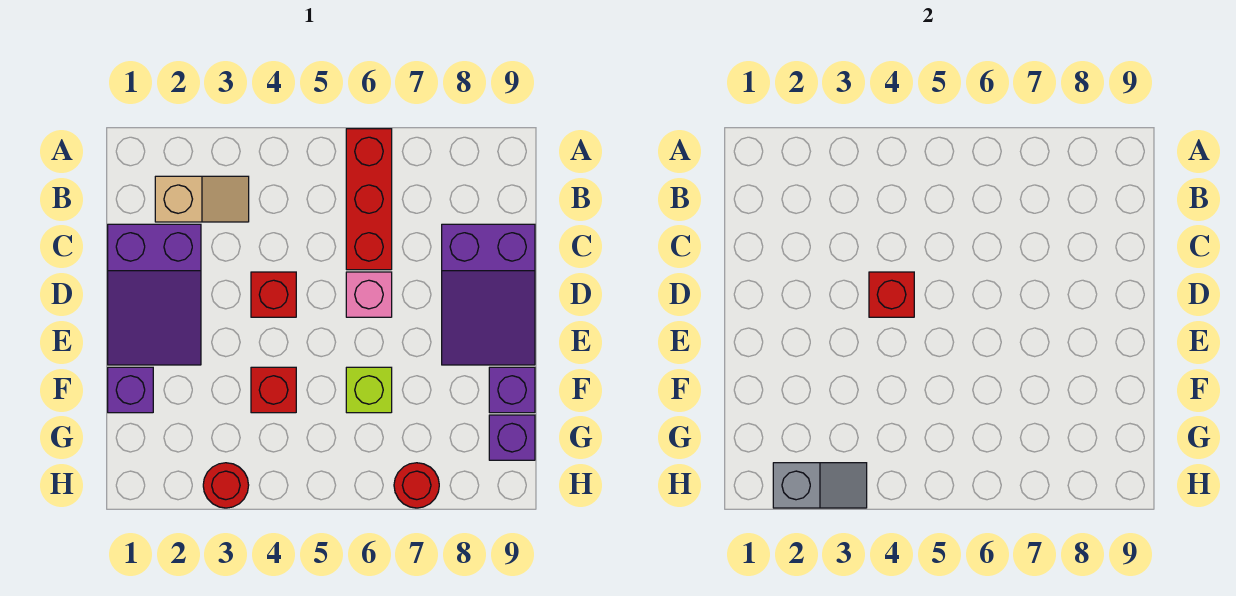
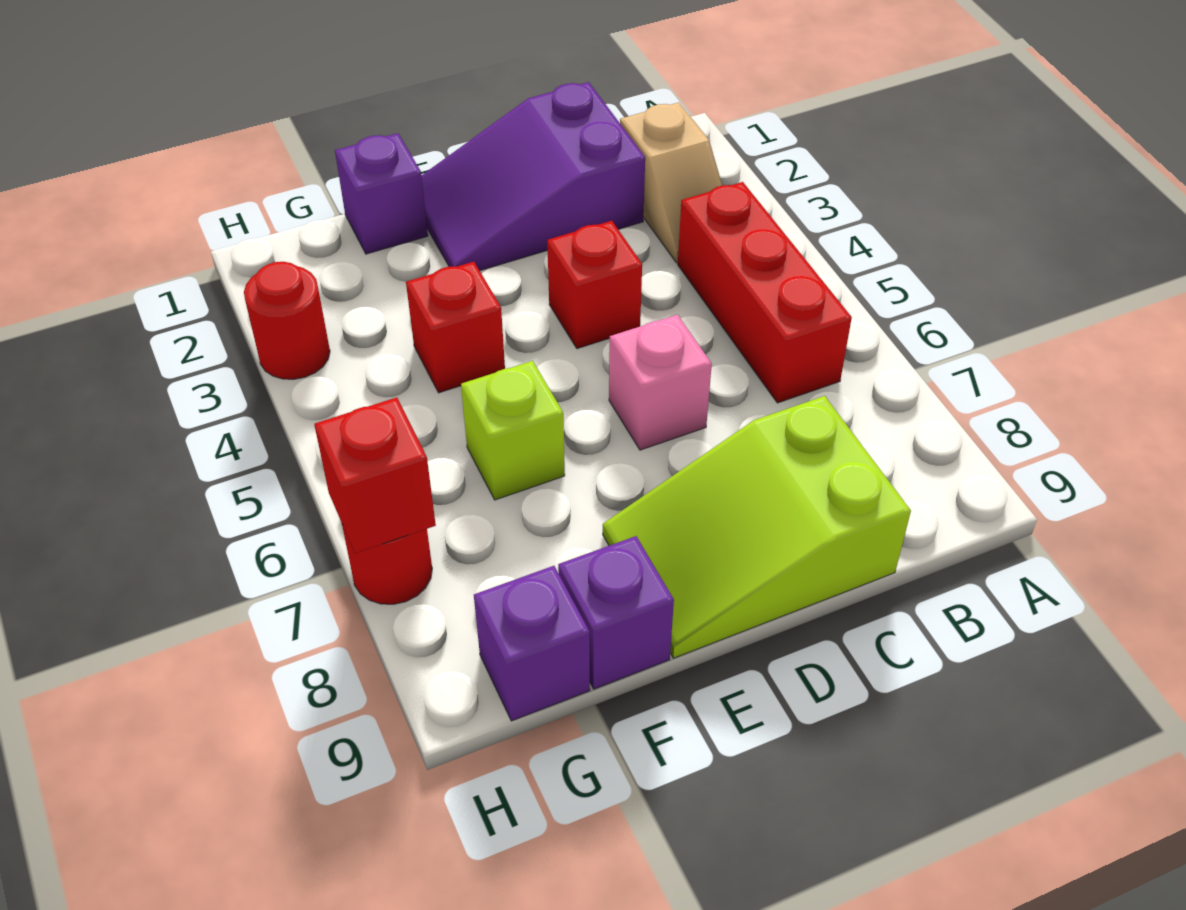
red 1x3 brick [346,129,392,270] -> red 1x3 brick turned to [678,182,852,403]
purple 2x3 slope [442,224,535,365] -> lime 2x3 slope [603,396,911,658]
red 1x1 brick [869,272,914,317] -> red 1x1 brick moved to [314,397,436,553]
grey 1x2 slope [773,463,867,508] -> none

